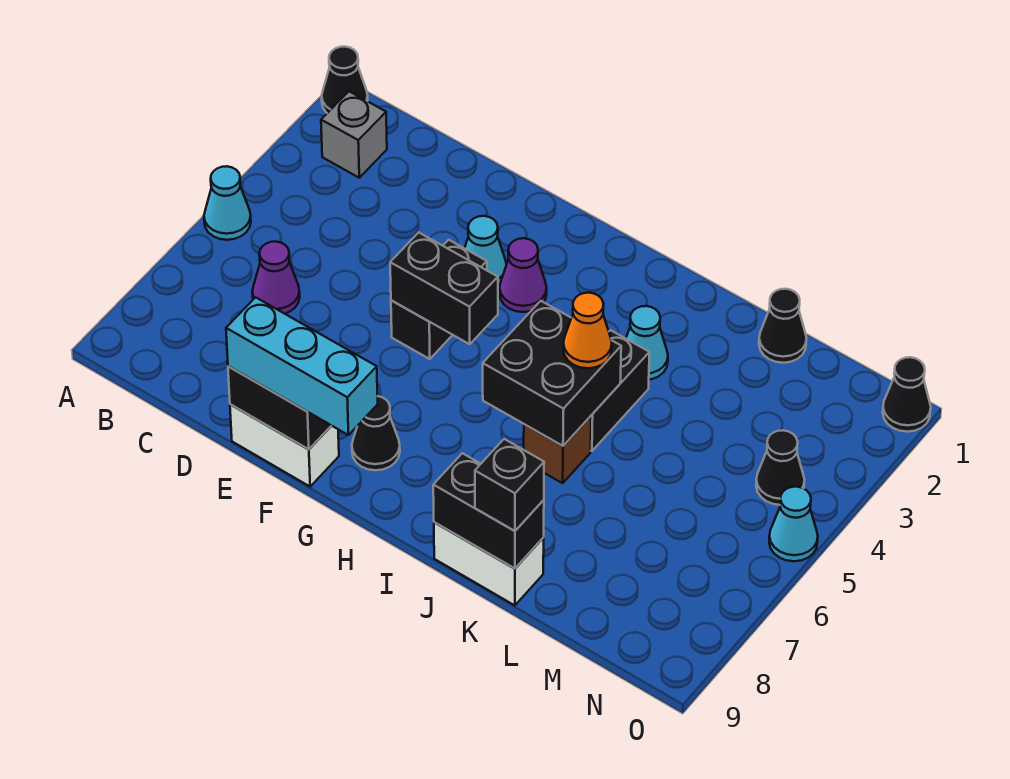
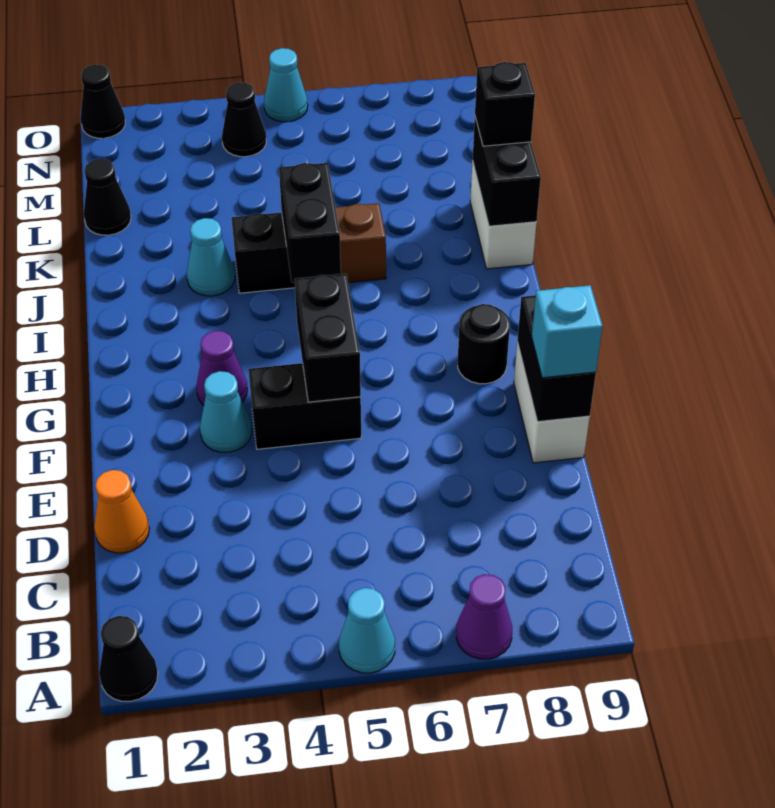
grey 1x1 brick [321,91,387,178] -> none
purple 1x1 cone [252,242,300,314] -> purple 1x1 cone moved to [456,574,512,659]
cyan 1x3 brick [226,297,378,435] -> cyan 1x1 brick [532,285,603,378]
black 1x1 cone [352,396,400,470] -> black 1x1 round brick [458,304,510,384]
black 2x2 brick [483,301,621,446] -> black 1x2 brick [279,163,341,283]
orange 1x1 cone [563,293,612,368] -> orange 1x1 cone moved to [94,470,149,553]

